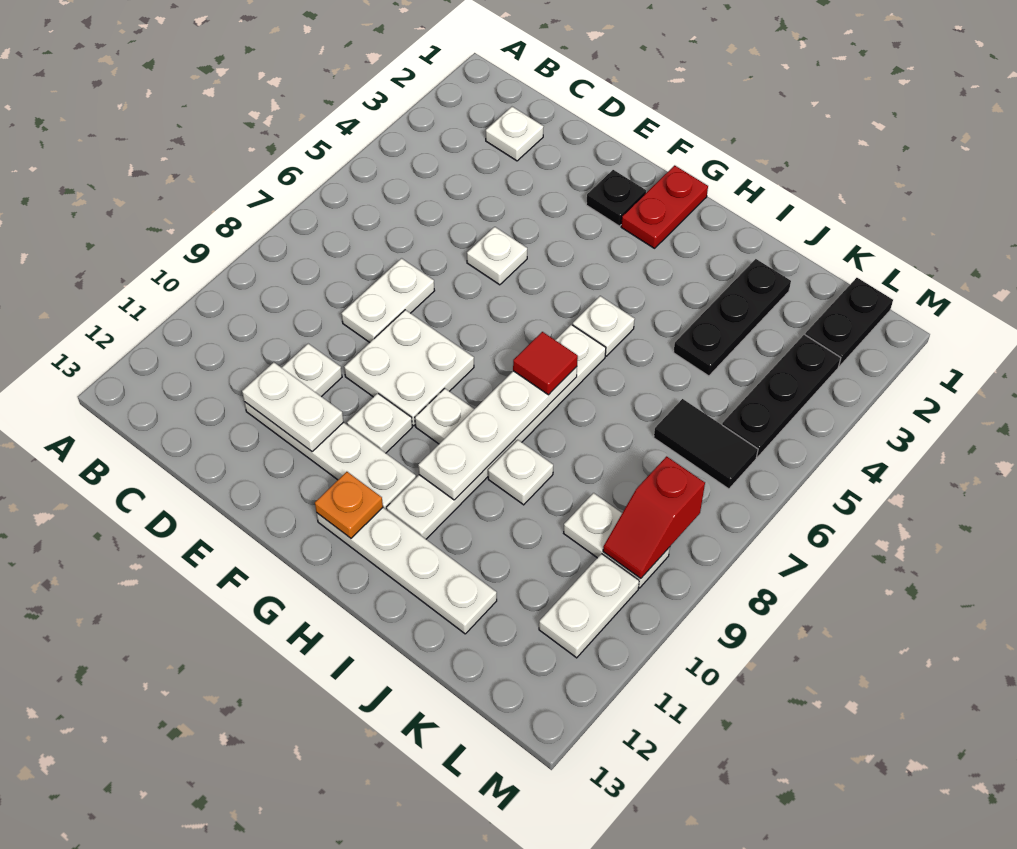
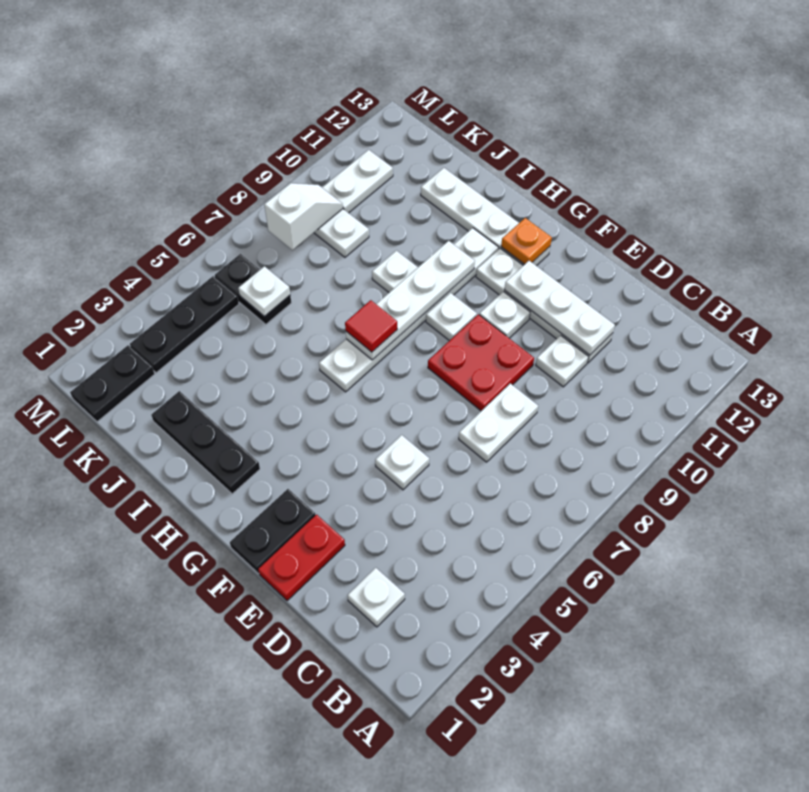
white 1x2 plate [242,362,344,451] -> white 1x3 plate [505,261,615,355]
white 2x2 plate [344,310,474,426] -> red 2x2 plate [428,314,534,411]
black 1x1 plate [586,170,646,226] -> black 1x2 plate [230,489,315,573]
red 1x2 plate [621,165,708,248] -> red 1x2 plate moved to [258,515,345,601]
white 1x1 plate [573,296,635,356] -> white 1x1 plate moved to [238,266,290,317]
black 1x3 plate [673,259,791,376] -> black 1x3 plate turned to [151,391,260,494]
black 1x2 tile [654,399,758,489] -> black 1x2 plate [215,254,291,324]
red 1x2 slope [603,456,705,579] -> white 1x2 slope [264,183,343,250]

